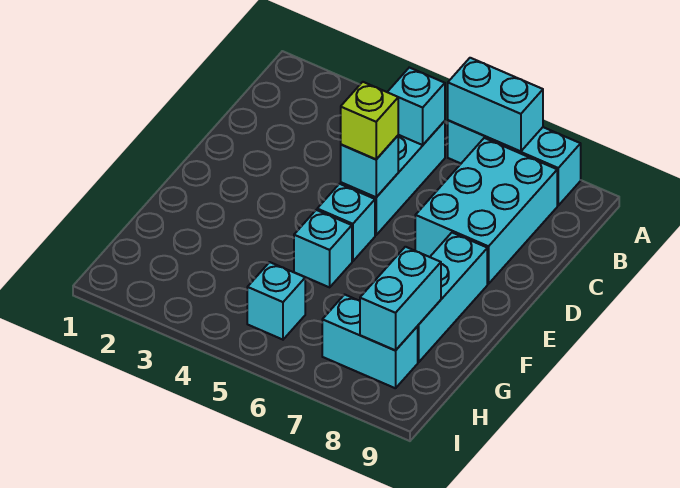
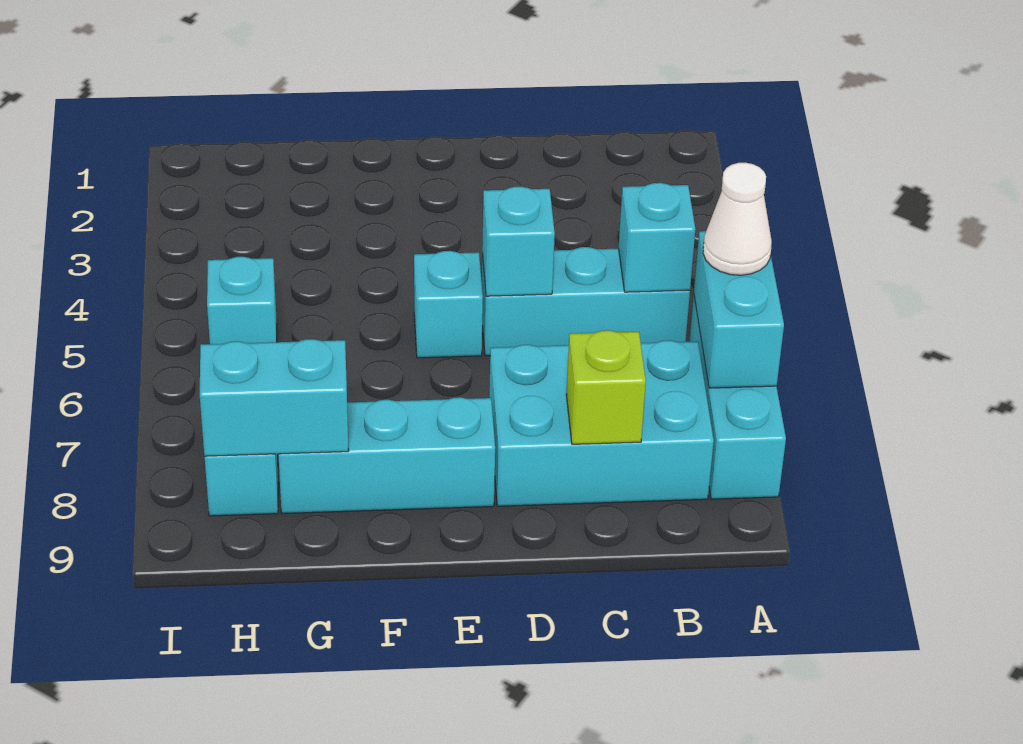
none -> white 1x1 cone [703,163,772,275]
lime 1x1 brick [341,82,398,159] -> lime 1x1 brick moved to [566,330,646,444]
cyan 1x1 brick [294,210,352,287] -> none

